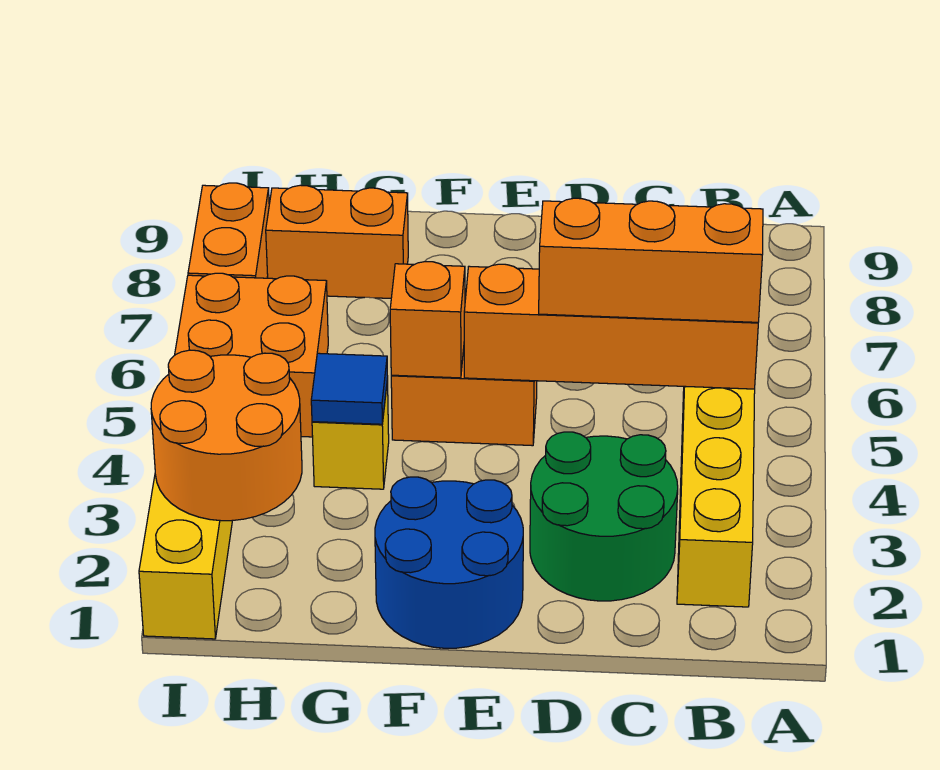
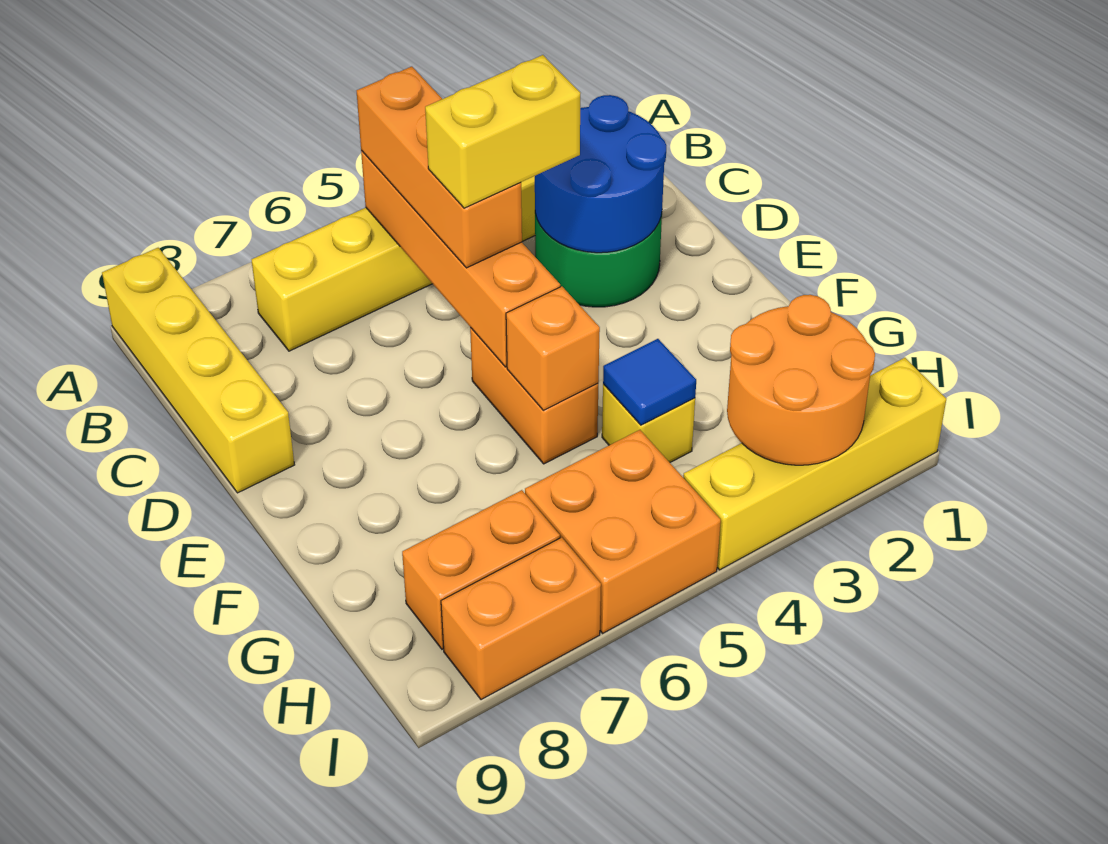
none -> yellow 1x4 brick [102,248,294,493]
none -> yellow 1x2 brick [425,55,580,208]
blue 2x2 round brick [375,477,523,648] -> blue 2x2 round brick moved to [535,95,666,253]
orange 1x2 brick [266,185,408,298] -> orange 1x2 brick turned to [402,490,560,649]

